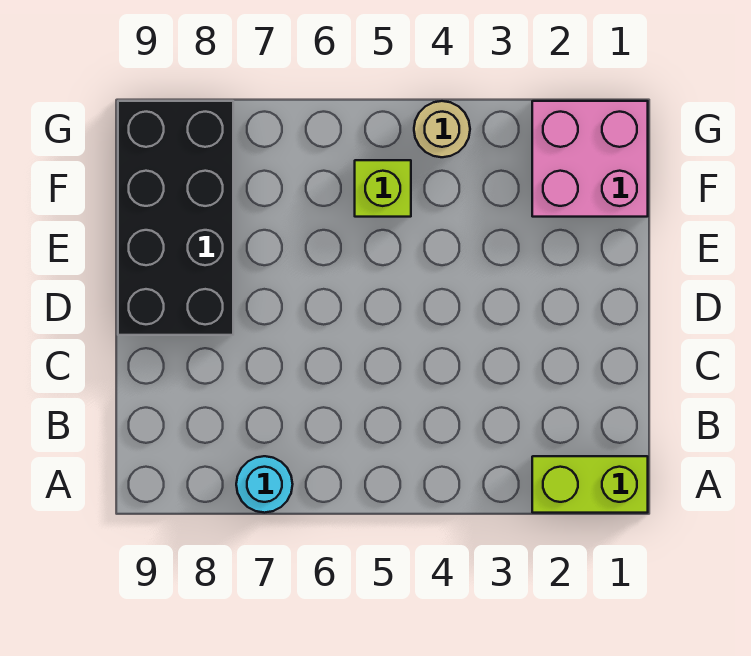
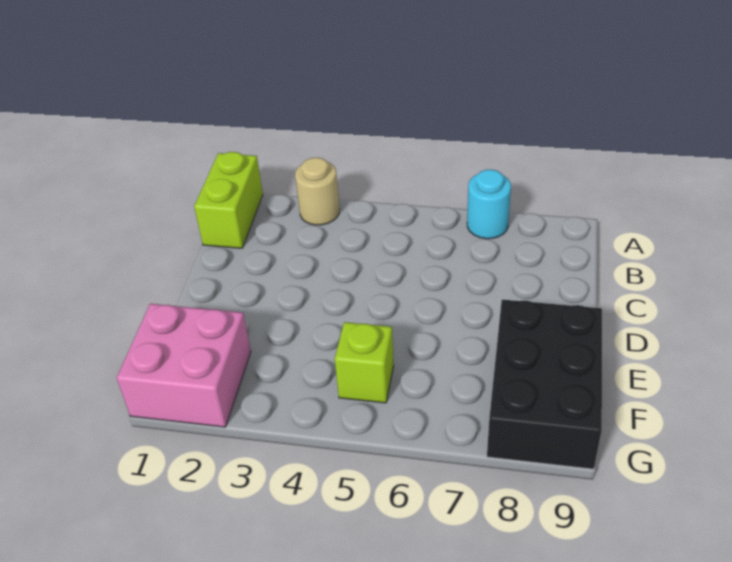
lime 1x2 brick [532,456,648,513] -> lime 1x2 brick turned to [194,152,263,248]
black 2x4 brick [118,101,233,335] -> black 2x3 brick [487,299,602,469]
tan 1x1 round brick [414,101,470,157] -> tan 1x1 round brick moved to [295,158,339,225]

